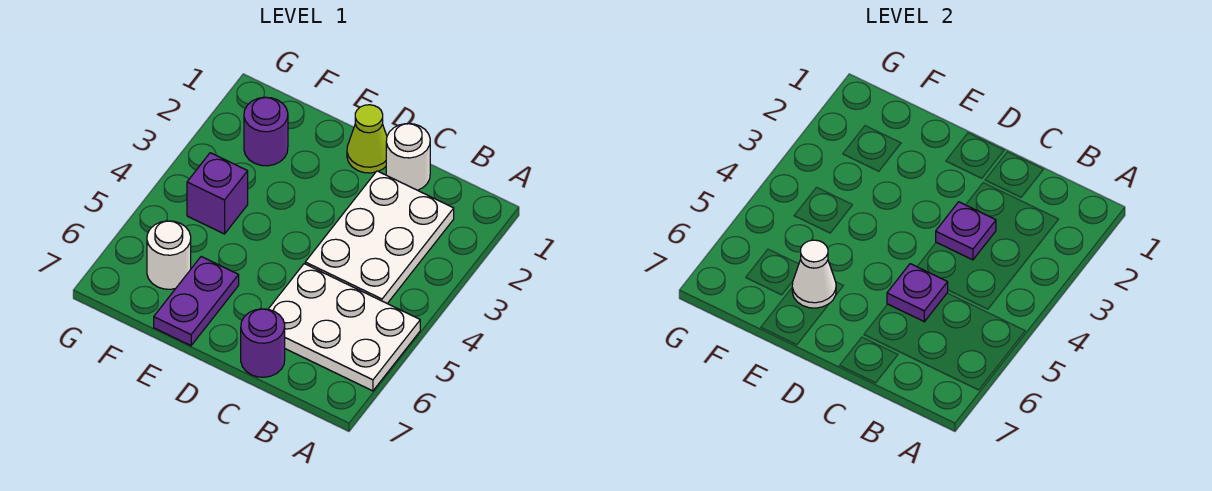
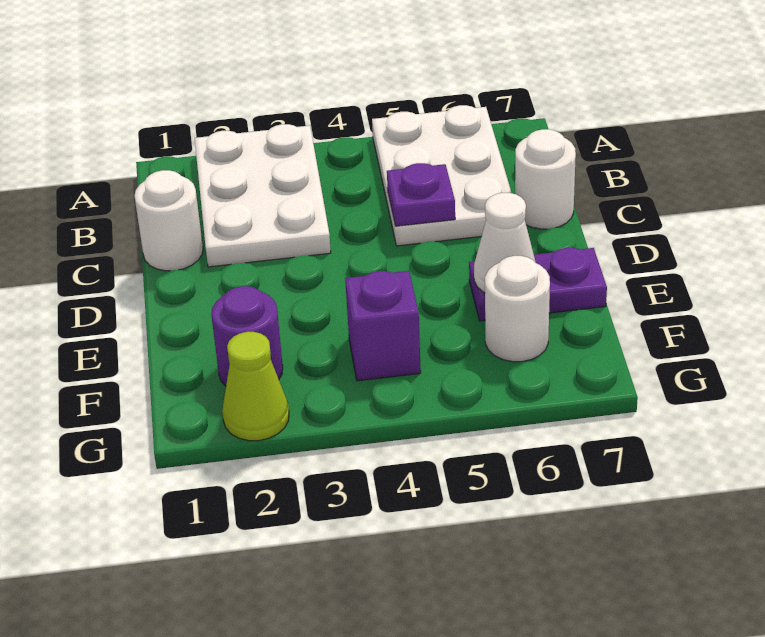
white 2x3 plate [305,171,454,303] -> white 2x3 plate turned to [195,124,331,267]
purple 1x1 plate [936,202,996,260] -> none
purple 1x1 round brick [241,309,285,377] -> white 1x1 round brick [515,129,576,229]
lime 1x1 cone [347,105,387,173] -> lime 1x1 cone moved to [222,332,289,441]

